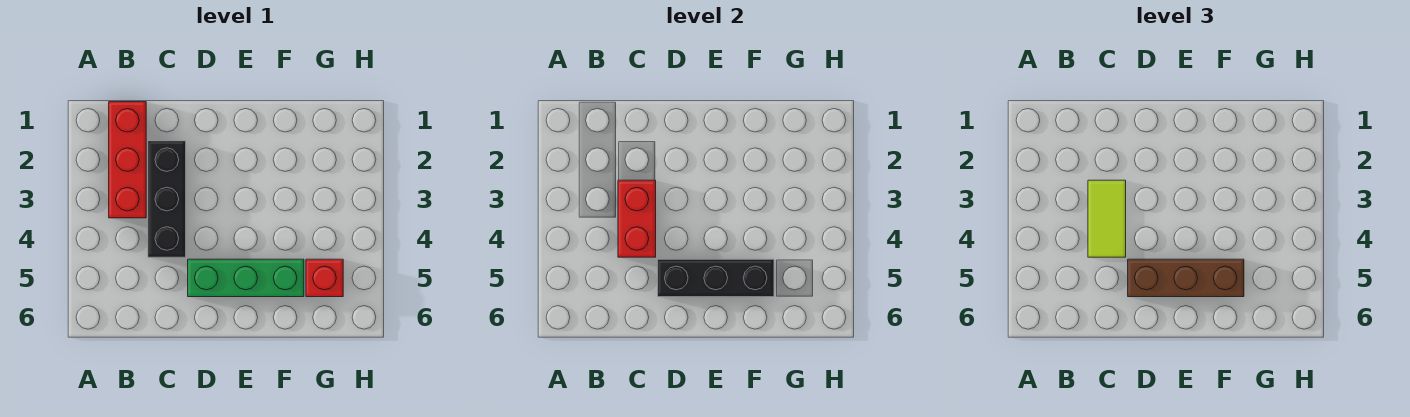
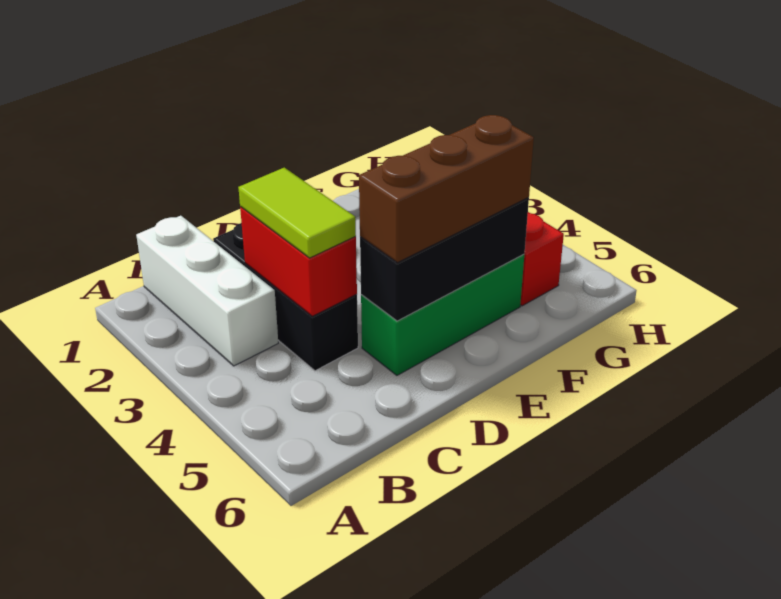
red 1x3 brick [109,102,146,218] -> white 1x3 brick [136,216,278,366]

